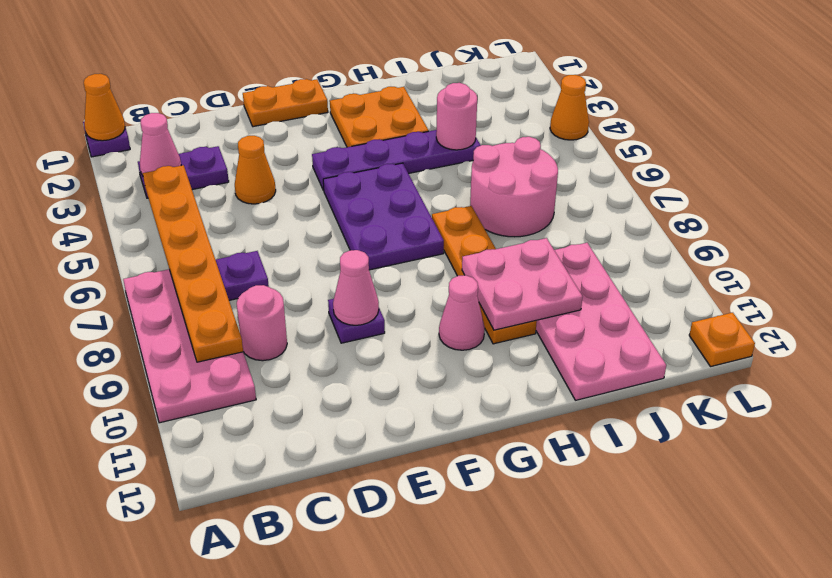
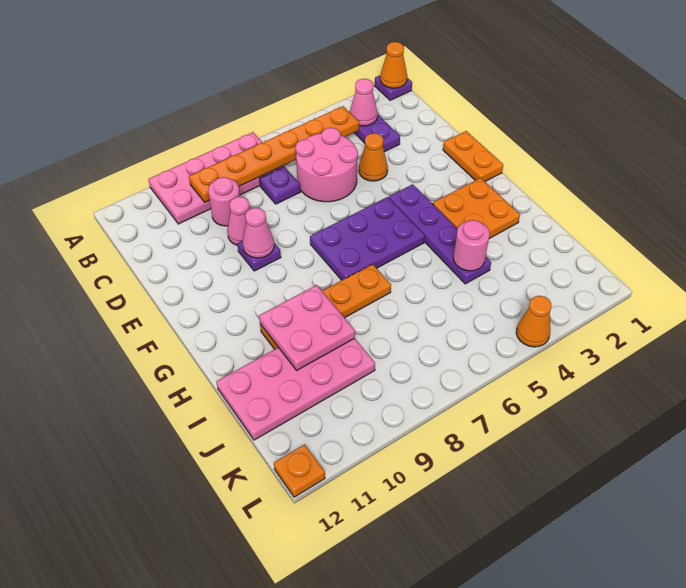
pink 1x1 cone [439,275,485,350] -> pink 1x1 cone moved to [227,197,250,245]
pink 2x2 round brick [470,137,558,237] -> pink 2x2 round brick moved to [295,128,358,202]

